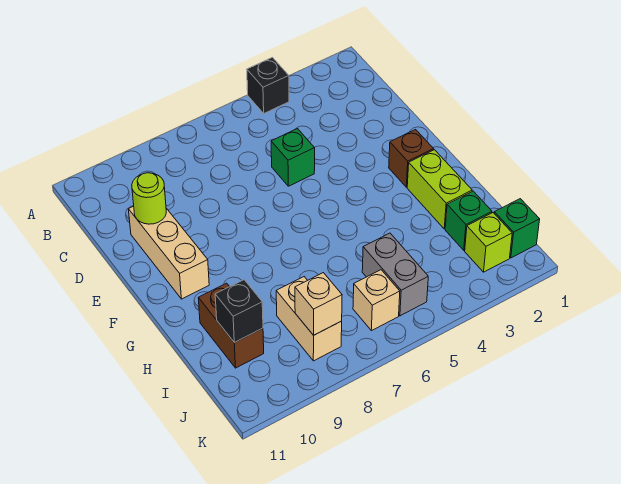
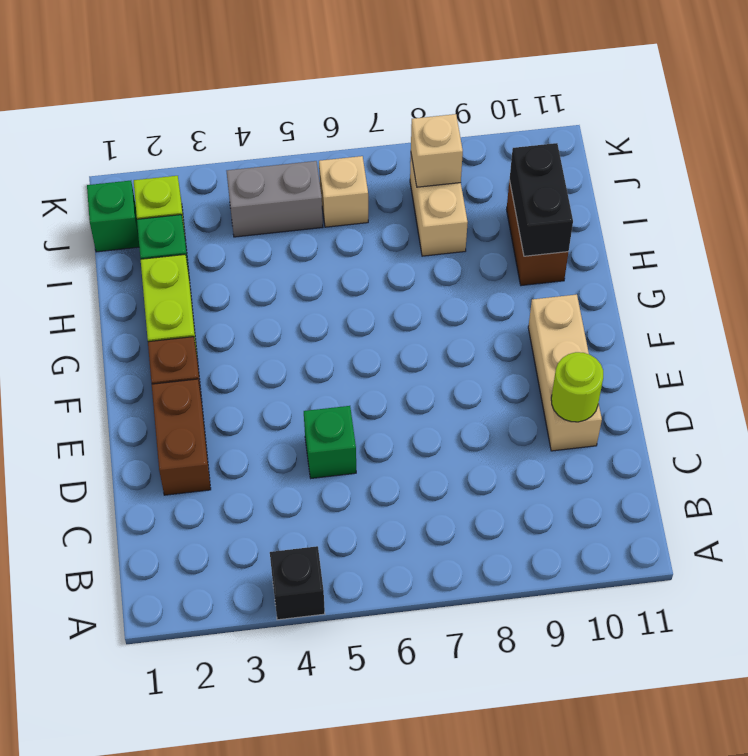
none -> brown 1x2 brick [152,379,211,495]
grey 1x2 brick [362,233,428,316] -> grey 1x2 brick turned to [227,161,323,237]
black 1x1 brick [215,280,263,343] -> black 1x2 brick [510,143,573,256]

